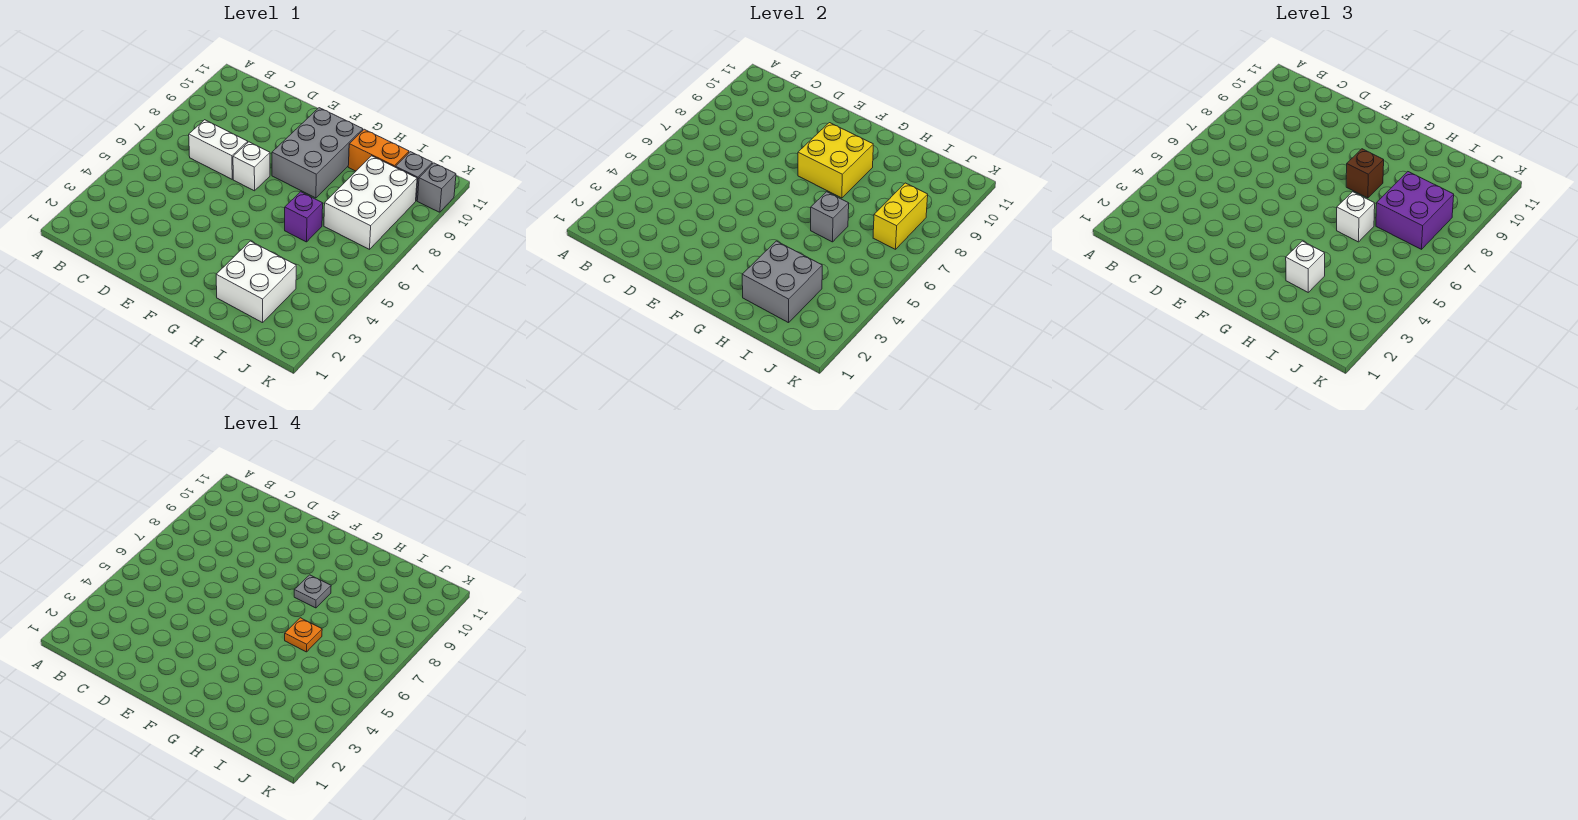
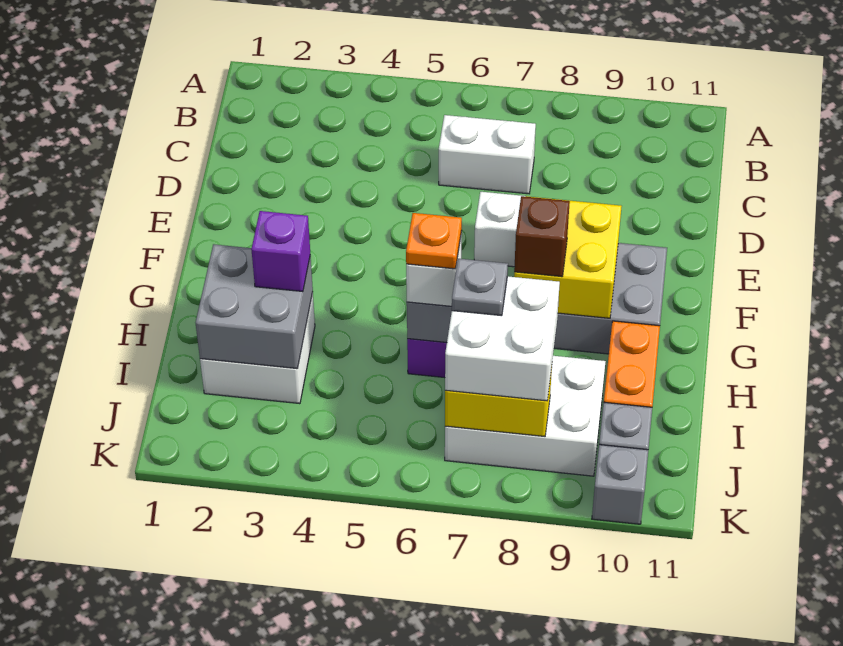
white 1x2 brick [189,120,248,179] -> white 1x2 brick turned to [439,115,536,194]
grey 1x1 plate [294,575,331,608] -> grey 1x1 plate moved to [451,259,508,316]
white 1x1 brick [1286,241,1325,292] -> purple 1x1 brick [251,211,310,292]
purple 2x2 brick [1376,172,1454,249] -> white 2x2 brick [445,276,560,401]

